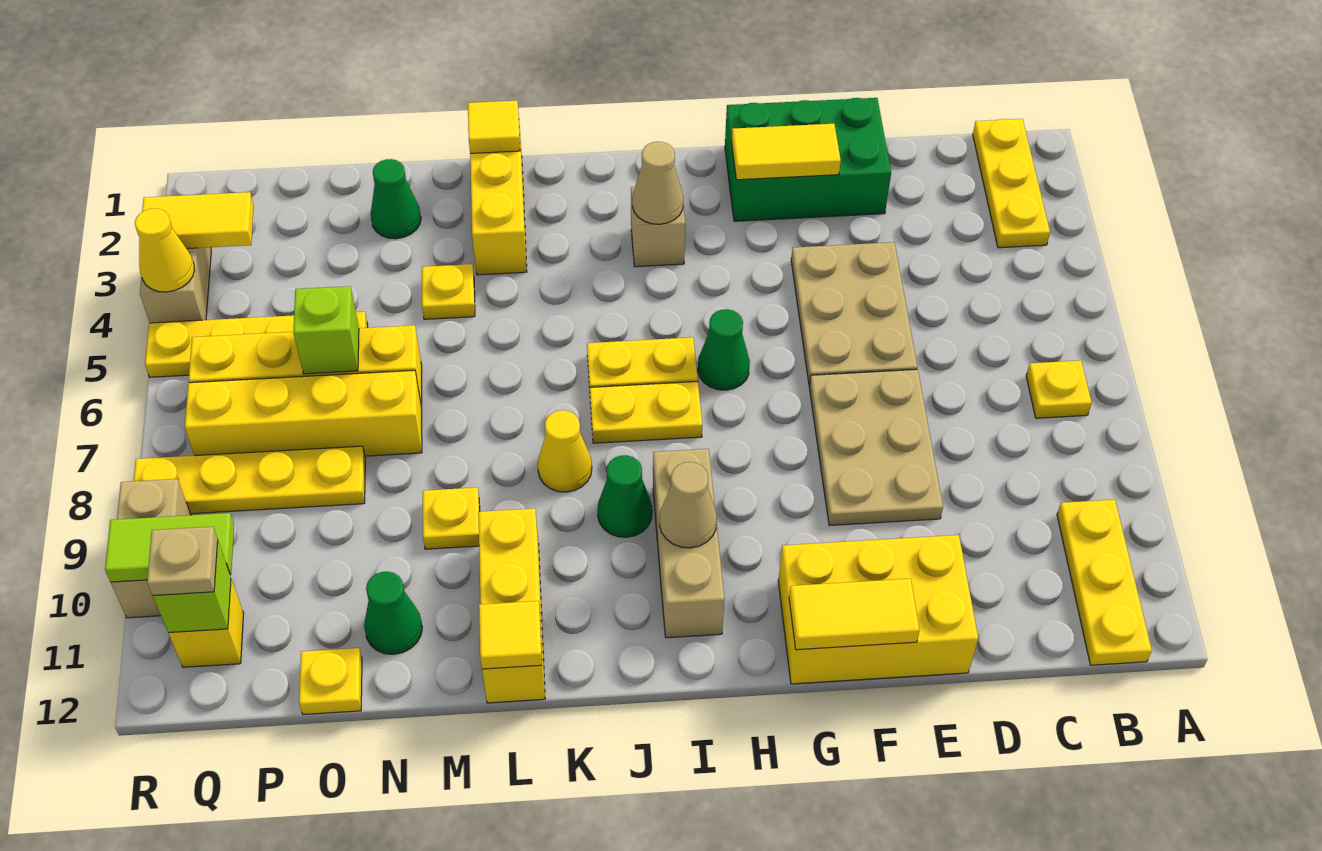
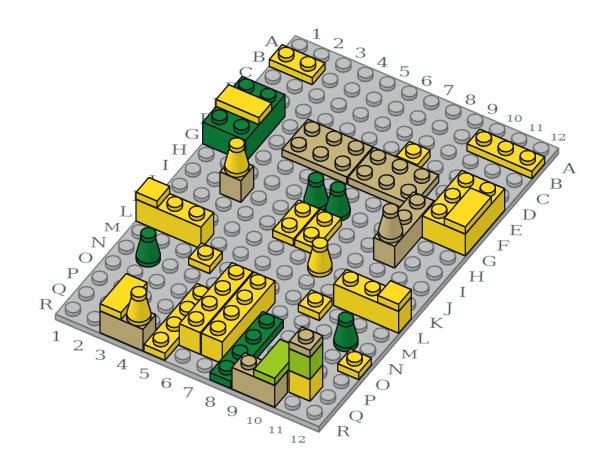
yellow 1x3 plate [973,119,1050,248] -> yellow 1x2 plate [269,45,325,84]
yellow 1x1 plate [1026,360,1092,418] -> yellow 1x1 plate moved to [396,141,430,167]
yellow 1x2 tile [732,124,841,180] -> yellow 1x2 tile turned to [216,85,272,125]
tan 1x1 cone [632,142,683,224] -> yellow 1x1 cone [225,138,249,177]
tan 1x3 brick [653,449,725,638] -> tan 1x3 brick turned to [374,192,434,268]
green 1x1 cone [597,455,652,537] -> green 1x1 cone moved to [326,182,350,221]
lime 1x1 brick [293,286,359,374] -> none
yellow 1x4 plate [134,446,365,514] -> green 1x4 plate [210,312,283,388]

